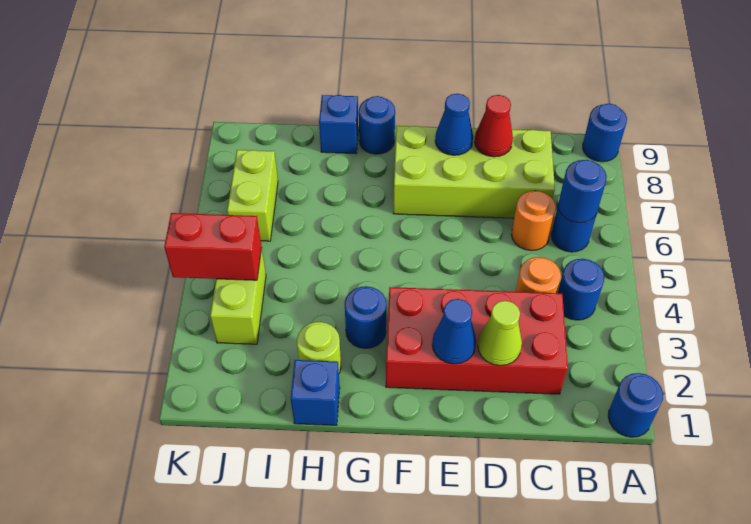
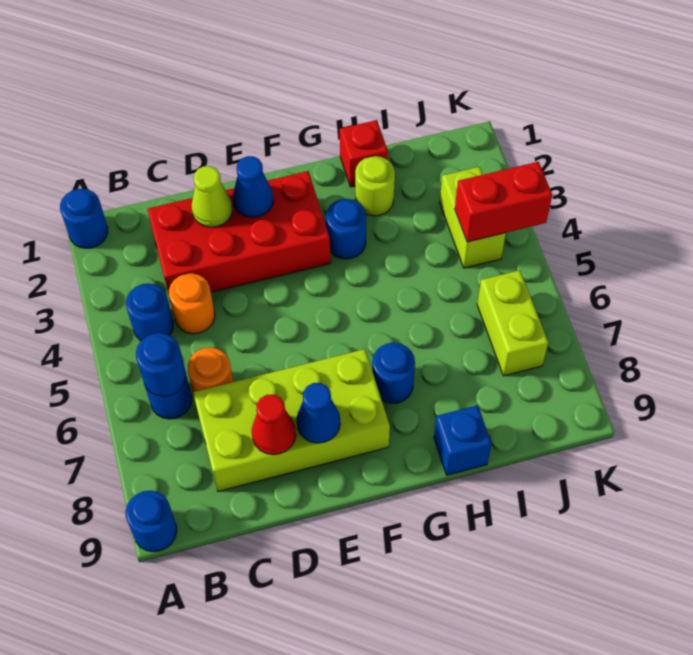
blue 1x1 round brick [359,96,395,154] -> blue 1x1 round brick moved to [372,343,415,403]
blue 1x1 brick [291,360,340,425] -> red 1x1 brick [340,120,388,187]

